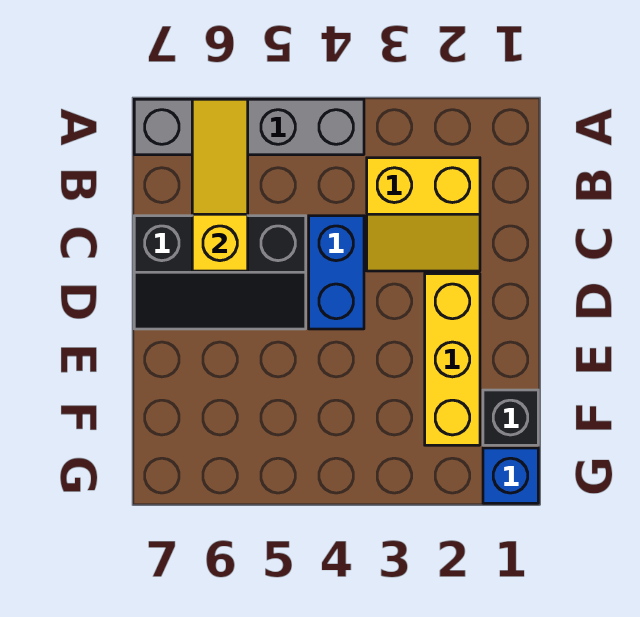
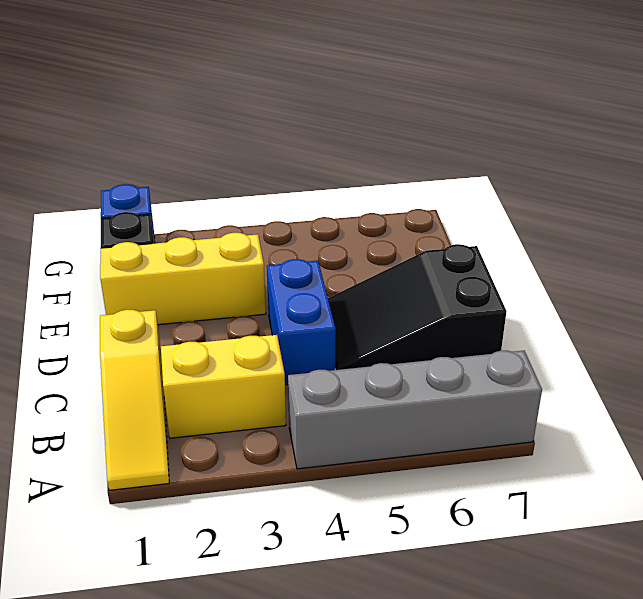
yellow 1x3 slope [192,99,248,271] -> yellow 1x3 slope moved to [100,310,169,490]
black 2x3 slope [134,216,306,329] -> black 2x3 slope turned to [328,244,507,370]
yellow 1x3 brick [425,274,480,445] -> yellow 1x3 brick turned to [100,233,266,325]

